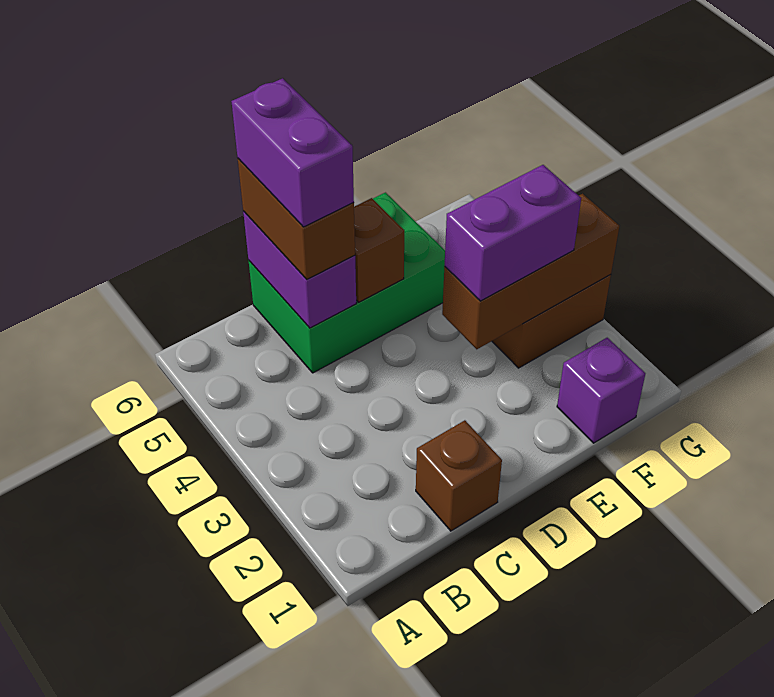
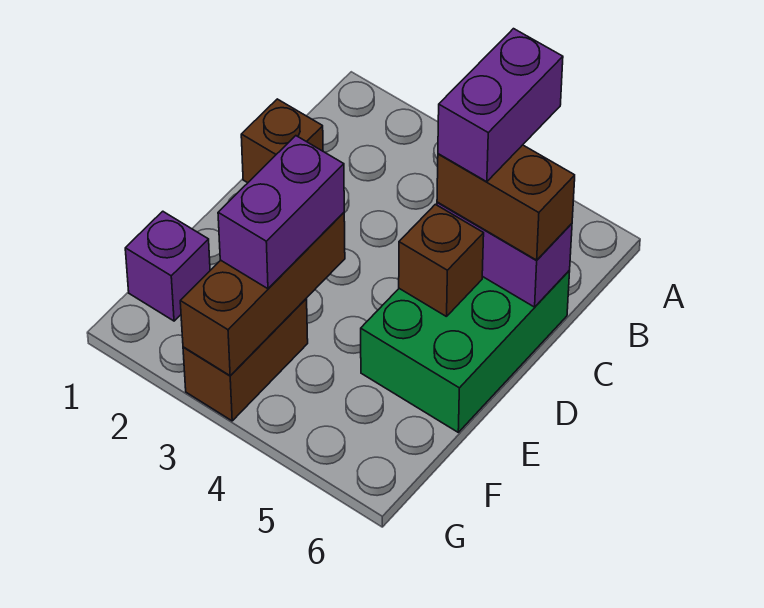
purple 1x2 brick [231,78,354,227] -> purple 1x2 brick turned to [438,29,563,182]

